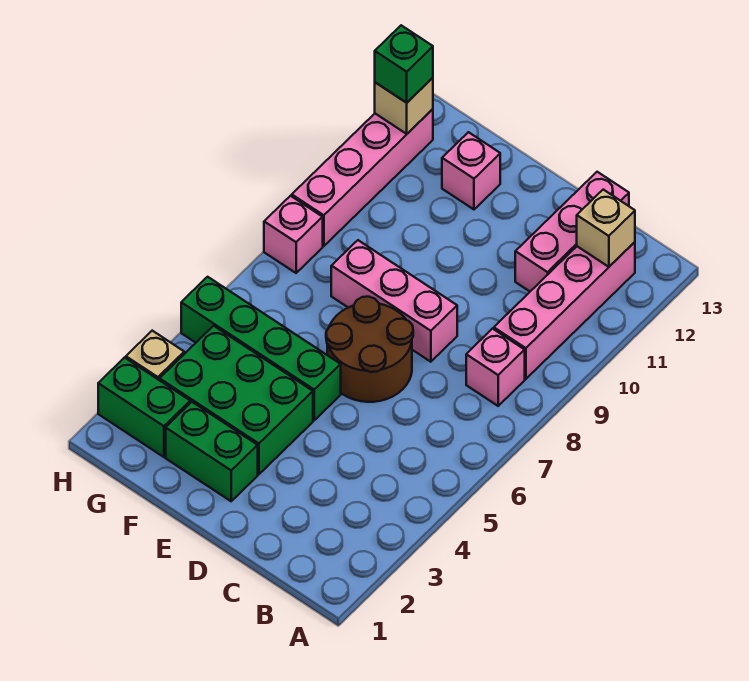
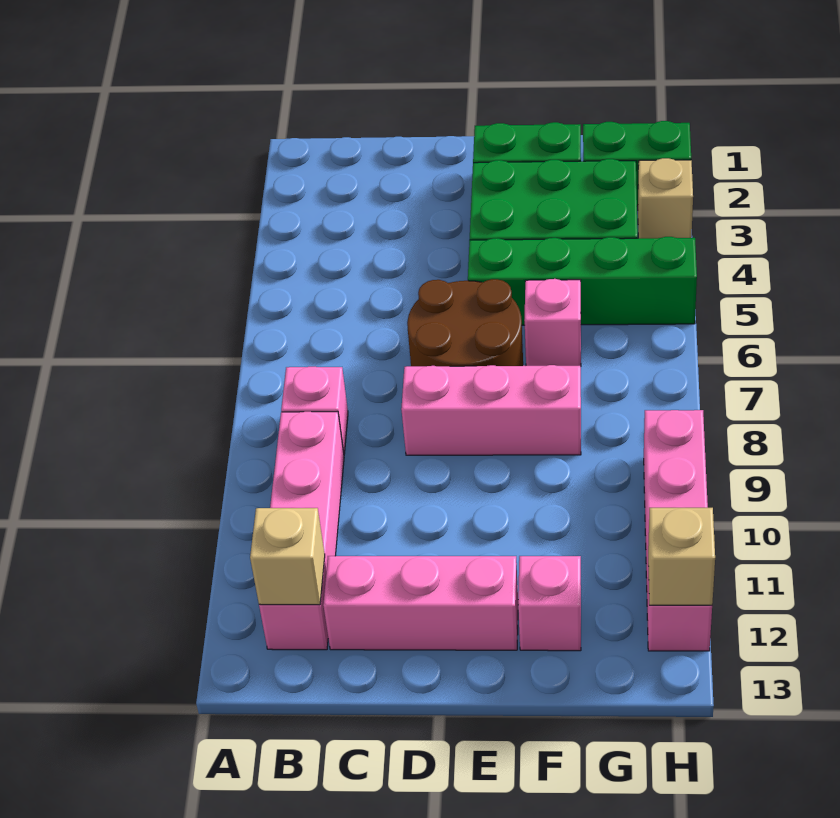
pink 1x3 brick [515,172,629,291] -> pink 1x3 brick turned to [323,556,518,650]
pink 1x1 brick [264,196,323,273] -> pink 1x1 brick moved to [525,279,581,366]
green 1x1 brick [375,25,433,103] -> none

